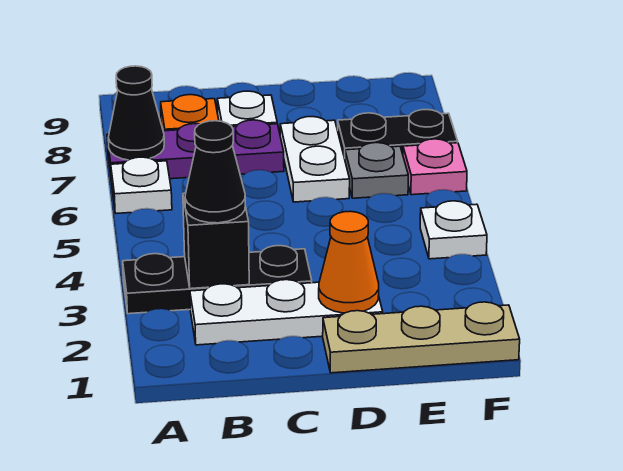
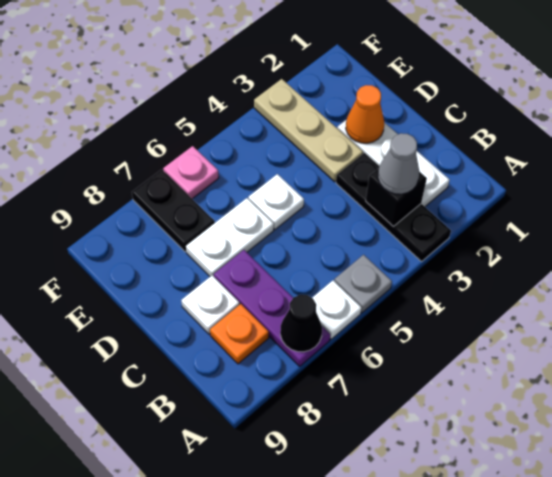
black 1x1 cone [185,121,245,223] -> grey 1x1 cone [378,133,419,194]
tan 1x3 plate [323,302,520,373] -> tan 1x3 plate moved to [254,79,363,182]
grey 1x1 plate [345,143,408,198] -> grey 1x1 plate moved to [334,255,392,313]
white 1x1 plate [420,201,487,259] -> white 1x1 plate moved to [248,174,304,229]

